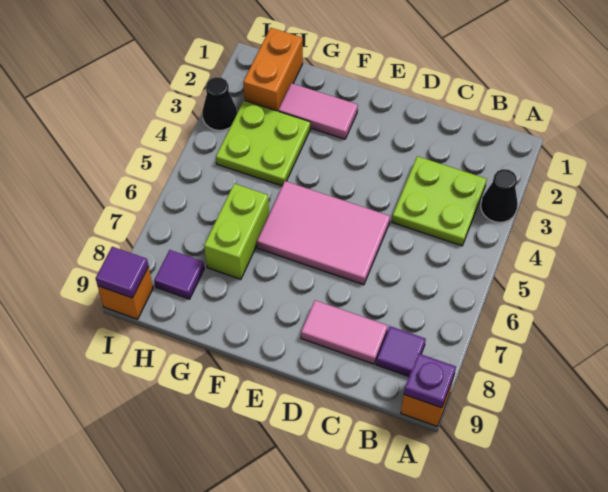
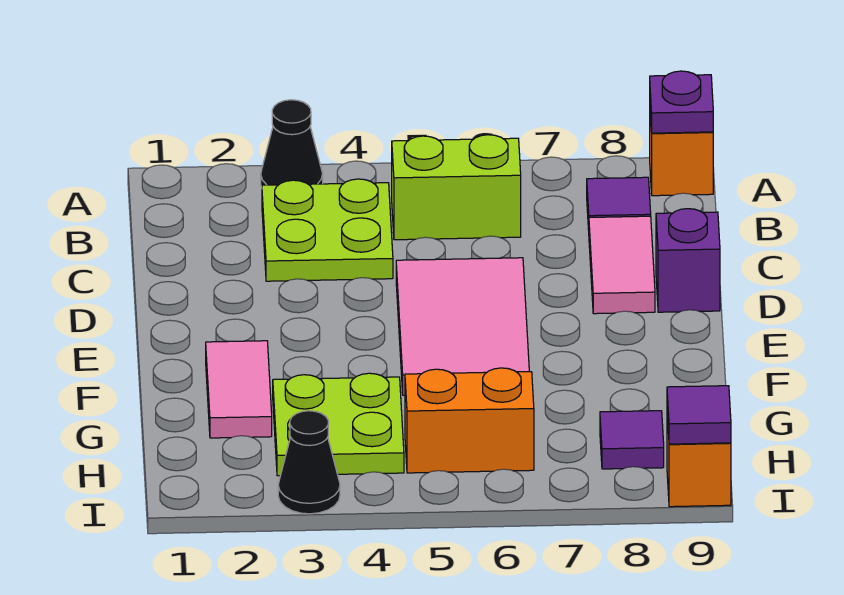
none -> purple 1x1 brick [656,209,720,312]
lime 1x2 brick [204,184,269,279] -> lime 1x2 brick moved to [392,135,521,240]
orange 1x2 brick [243,28,303,111] -> orange 1x2 brick moved to [405,368,534,473]

